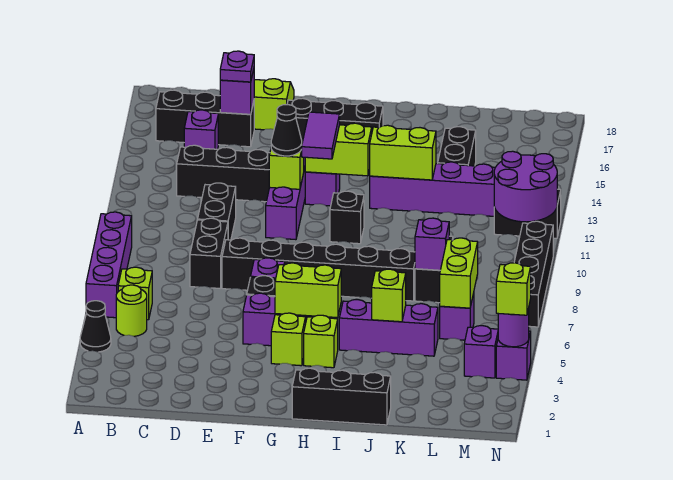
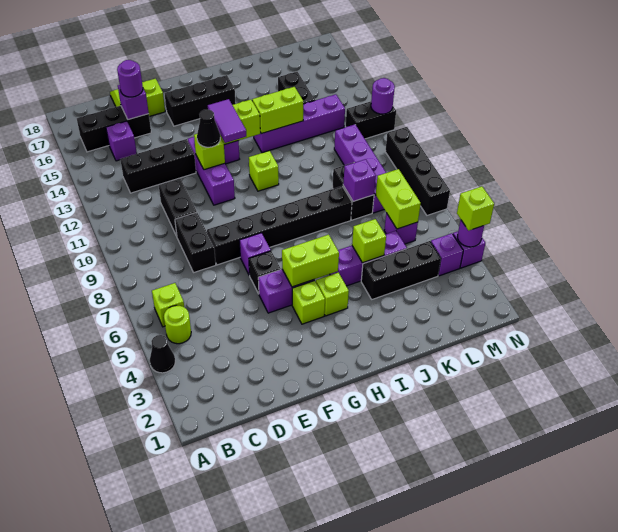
purple 1x4 brick [86,212,132,318] -> purple 1x4 brick moved to [334,124,386,213]
purple 1x1 plate [220,51,254,82] -> purple 1x1 round brick [117,60,143,97]
black 1x3 brick [292,368,391,425] -> black 1x3 brick moved to [361,241,441,299]
black 1x1 brick [330,191,364,244] -> lime 1x1 brick [249,151,279,191]
purple 2x2 round brick [494,151,557,222] -> purple 1x1 round brick [371,78,395,114]

